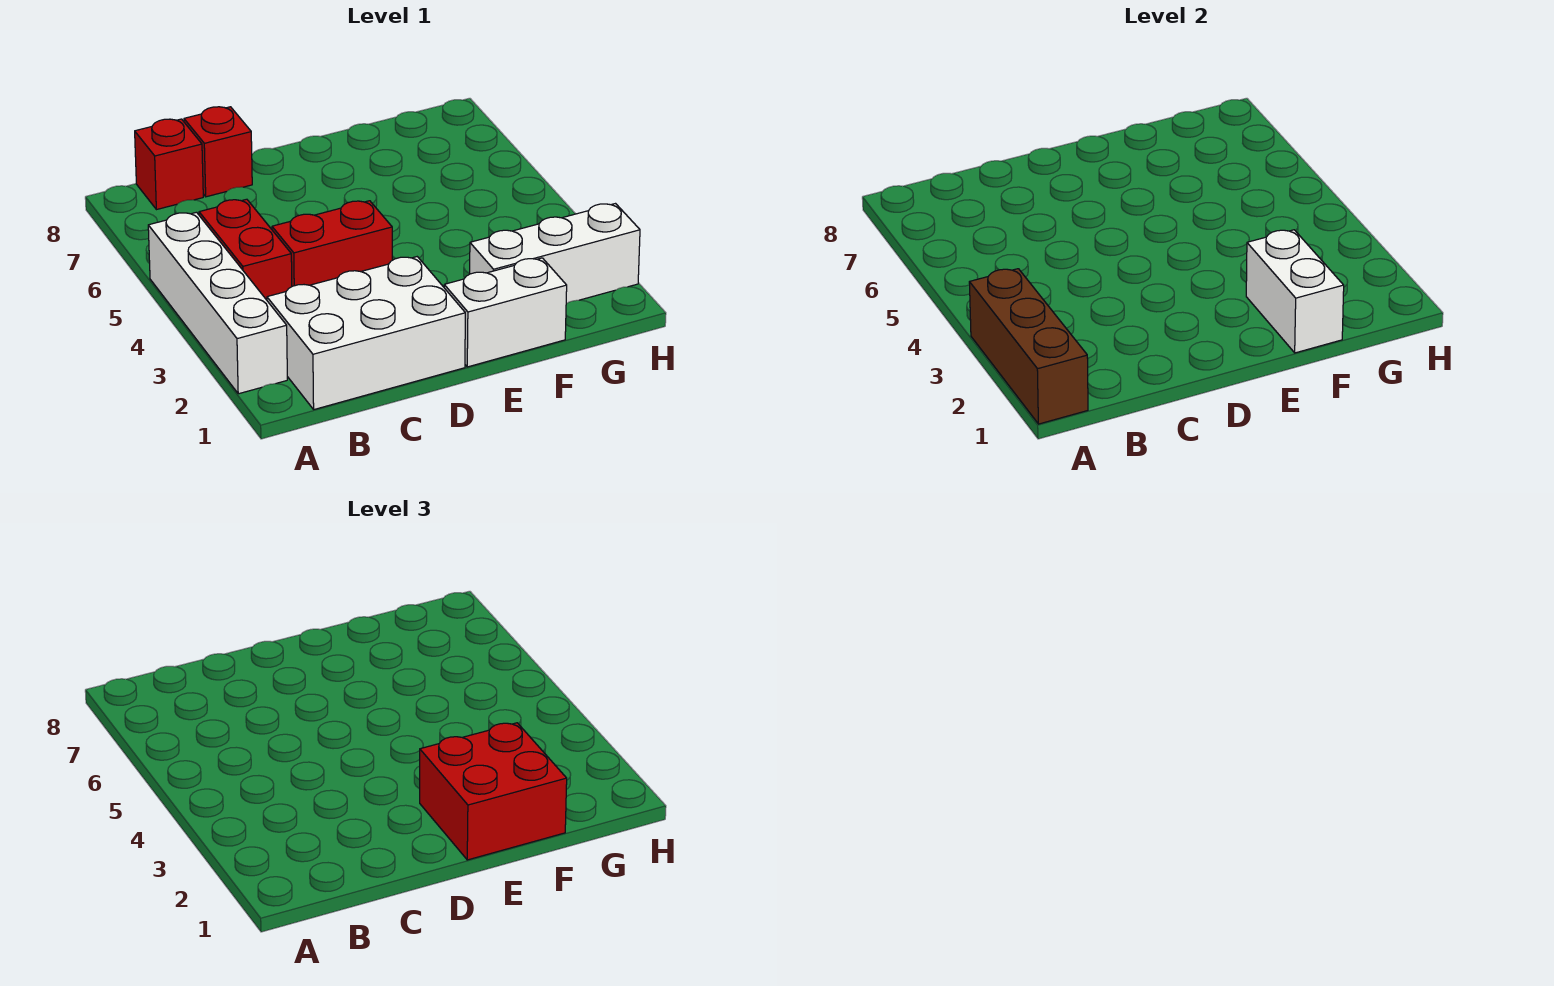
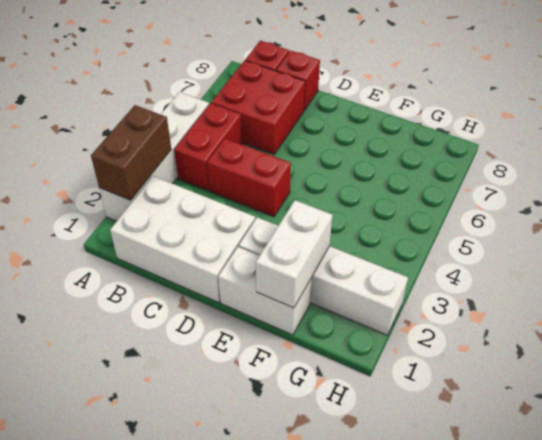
brown 1x3 brick [969,269,1088,424] -> brown 1x2 brick [91,105,171,200]
red 2x2 brick [420,723,567,860] -> red 2x2 brick moved to [211,61,305,154]
white 1x3 brick [470,204,640,304] -> white 1x4 brick [239,217,408,335]

